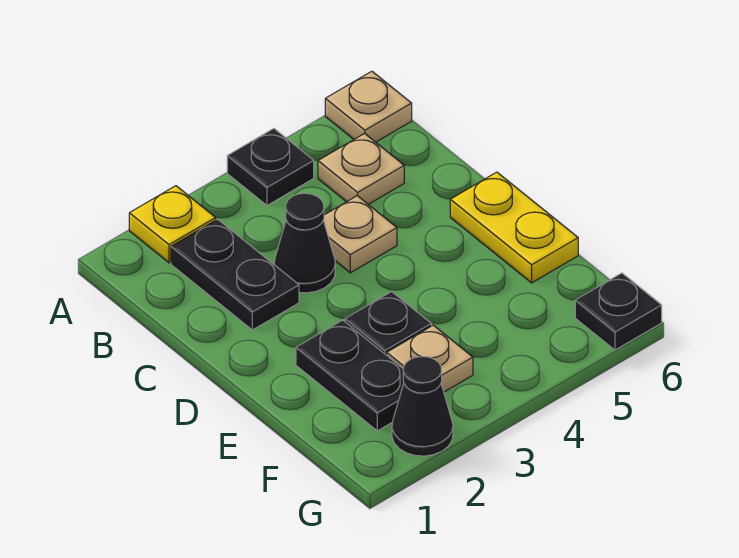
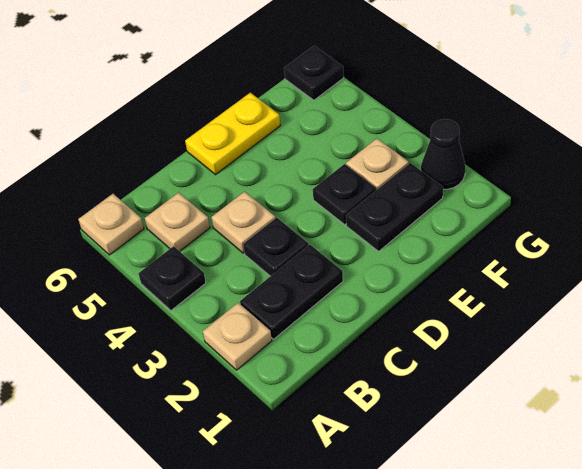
yellow 1x1 plate [129,186,216,263] -> tan 1x1 plate [203,303,272,370]
black 1x1 cone [274,193,335,293] -> black 1x1 plate [243,218,308,276]

